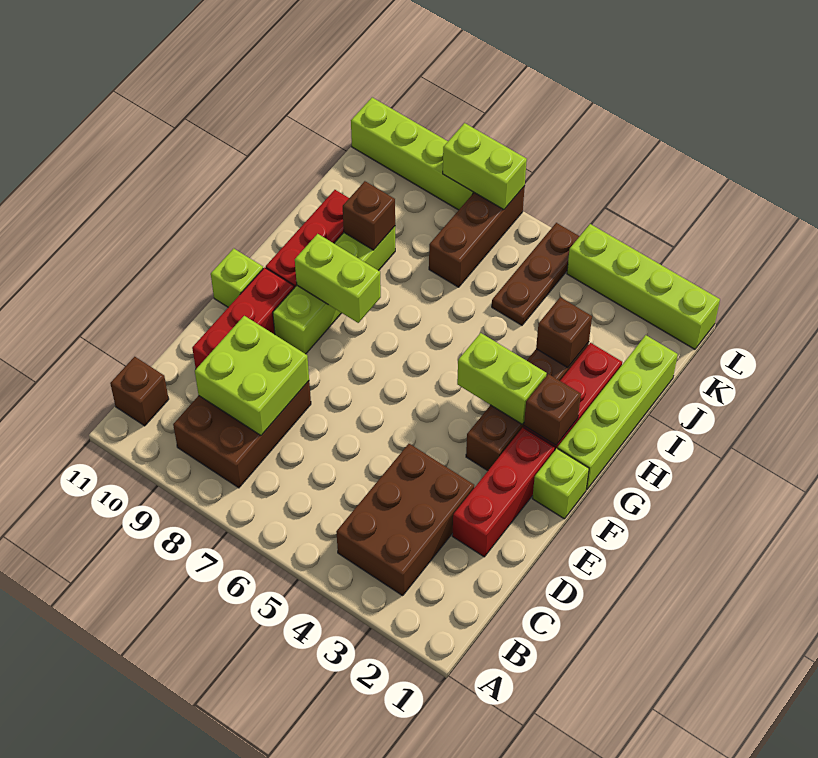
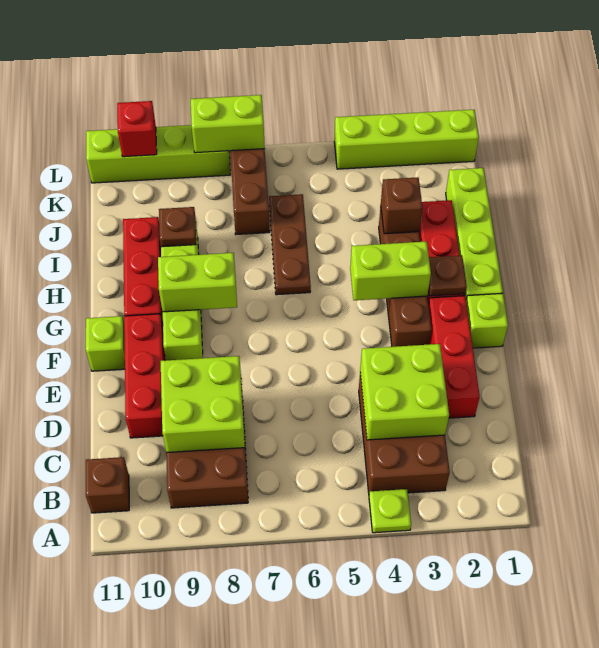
none -> lime 1x1 plate [369,489,411,533]
none -> lime 2x2 brick [360,344,449,440]
brown 1x1 brick [524,374,581,445] -> brown 1x1 plate [428,255,467,296]
brown 1x1 brick [343,181,395,250] -> brown 1x1 plate [159,207,196,247]
brown 1x3 plate [492,223,580,325] -> brown 1x3 plate moved to [269,194,311,295]
none -> red 1x1 brick [117,101,157,157]

